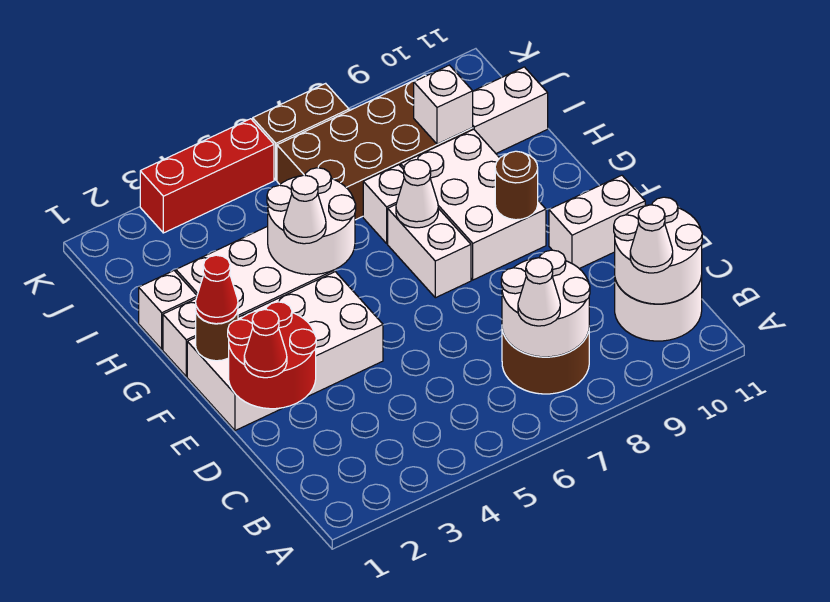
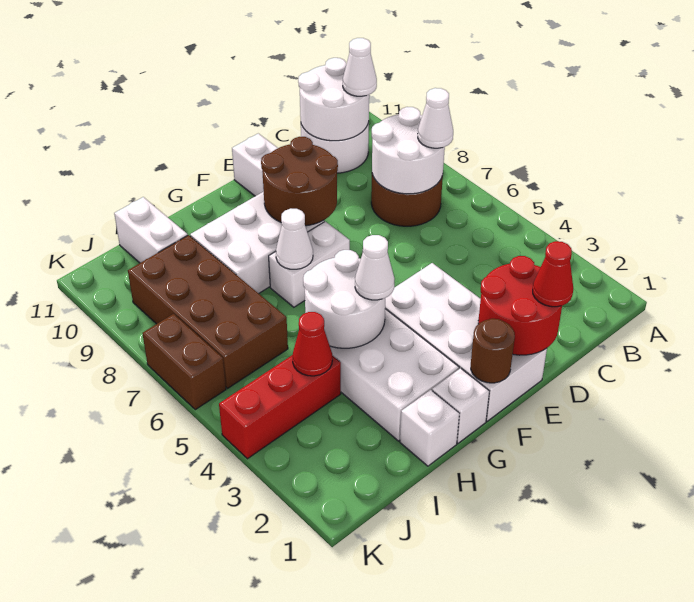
red 1x1 cone [196,255,238,324] -> red 1x1 cone moved to [292,312,332,376]
brown 1x1 round brick [495,151,538,220] -> brown 2x2 round brick [261,137,338,226]
white 1x1 brick [363,165,404,243] -> none
white 1x1 brick [414,65,473,144] -> none
red 1x3 brick [140,119,274,233] -> red 1x3 brick turned to [219,355,341,459]

